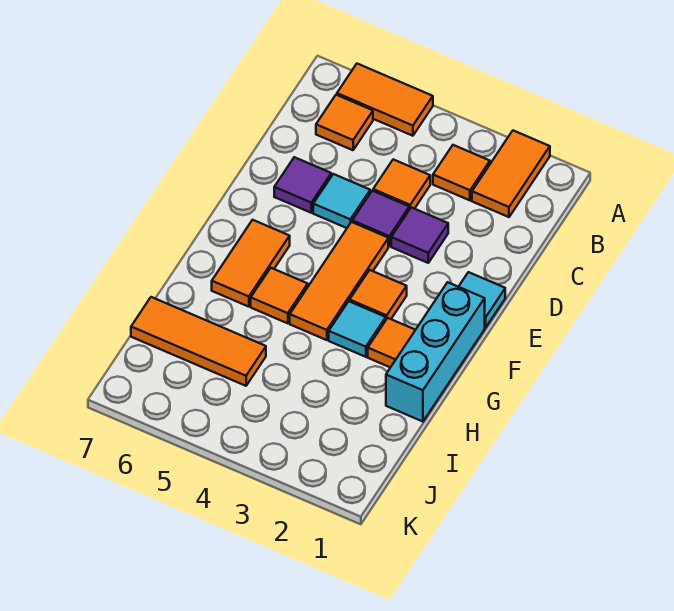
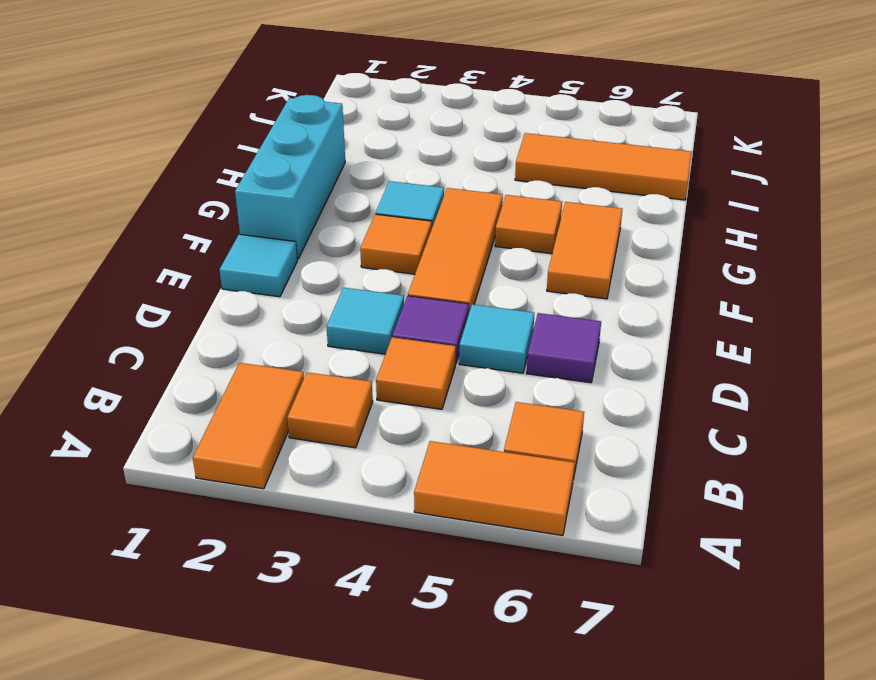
purple 1x1 tile [391,207,448,263] -> cyan 1x1 tile [327,288,404,354]
orange 1x1 tile [368,318,415,367] -> none

